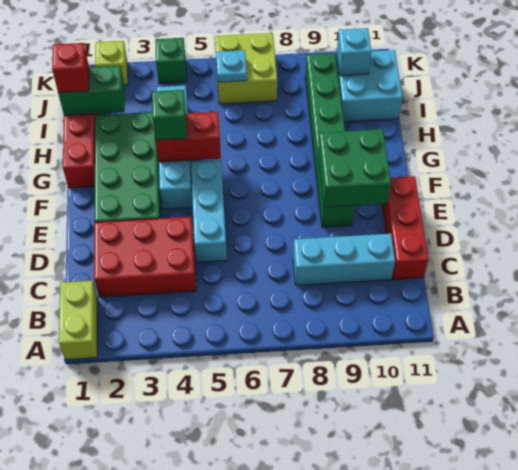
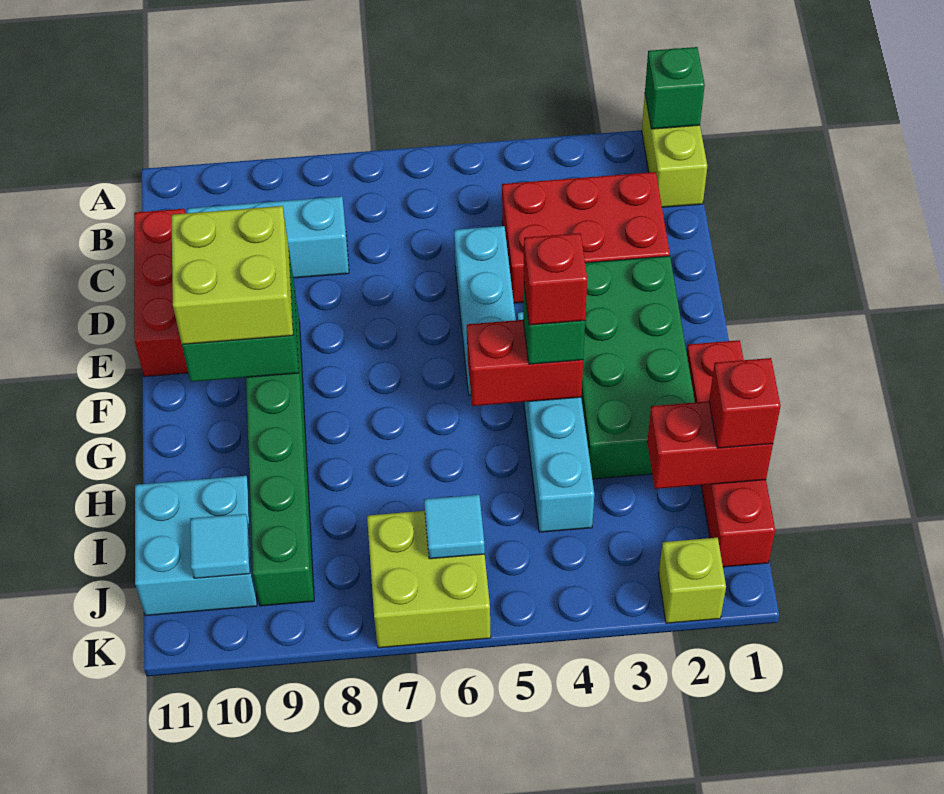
none -> lime 2x2 brick [171,206,293,344]
none -> red 1x1 brick [524,233,587,325]
green 1x2 brick [58,66,125,115] -> red 1x2 brick [647,401,773,489]
cyan 1x1 plate [216,50,247,82] -> cyan 1x1 tile [424,495,485,559]
cyan 1x1 brick [337,28,371,76] -> cyan 1x1 tile [190,514,250,578]
green 1x1 brick [155,38,187,84] -> green 1x1 brick moved to [645,47,705,129]

